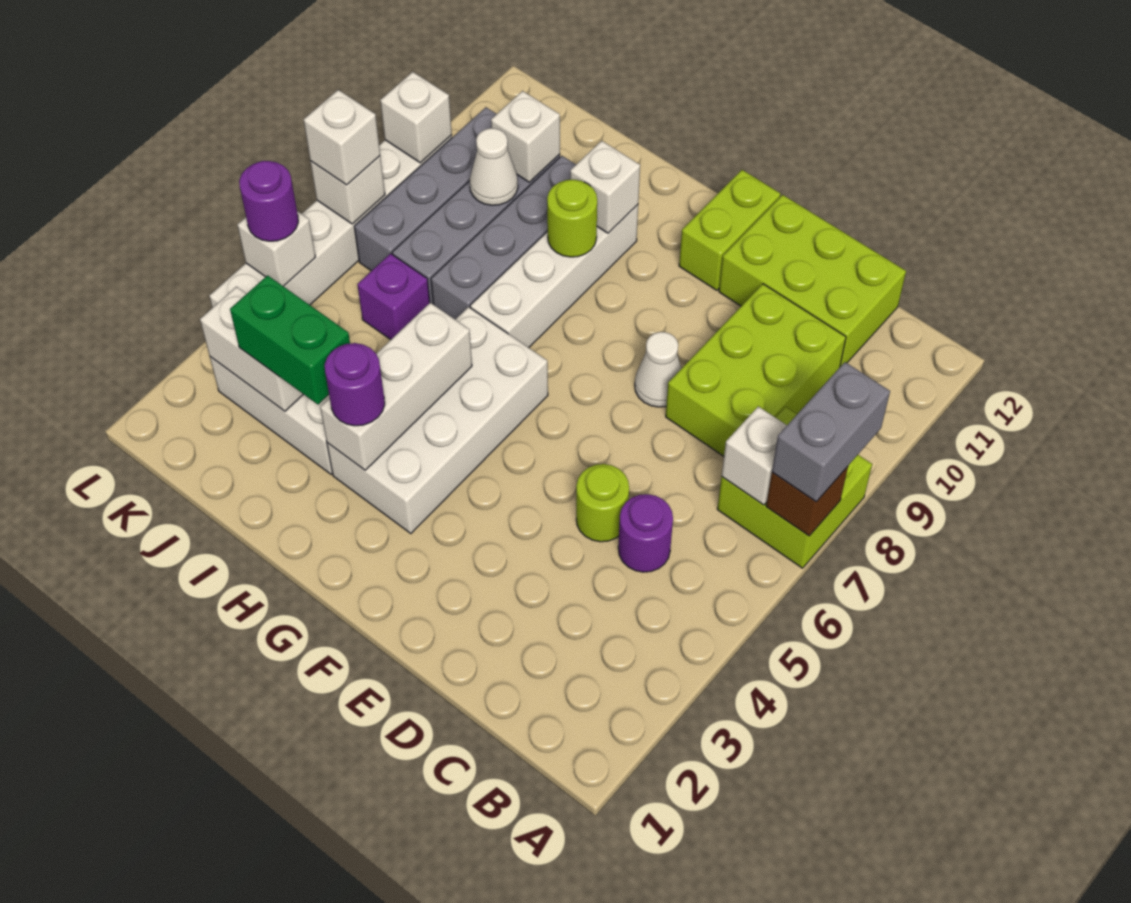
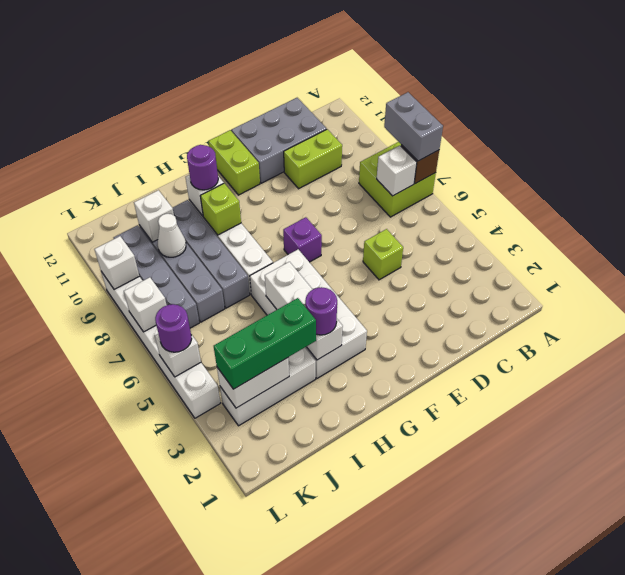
purple 1x1 round brick [618,494,673,572] -> purple 1x1 round brick moved to [187,145,218,190]
lime 2x3 brick [666,284,846,456] -> lime 1x2 brick [284,129,342,189]
lime 2x3 brick [719,195,906,367] -> grey 2x3 brick [232,98,327,183]
lime 1x1 round brick [576,464,629,542] -> lime 1x1 brick [363,229,403,280]
white 1x1 cone [635,332,681,407] -> none
lime 1x1 round brick [547,180,597,257] -> lime 1x1 brick [200,183,241,235]
green 1x2 brick [230,275,350,405] -> green 1x3 brick [214,298,316,389]
purple 1x1 brick [357,253,430,340] -> purple 1x1 brick moved to [283,217,322,262]
white 1x1 brick [304,90,380,185] -> none

